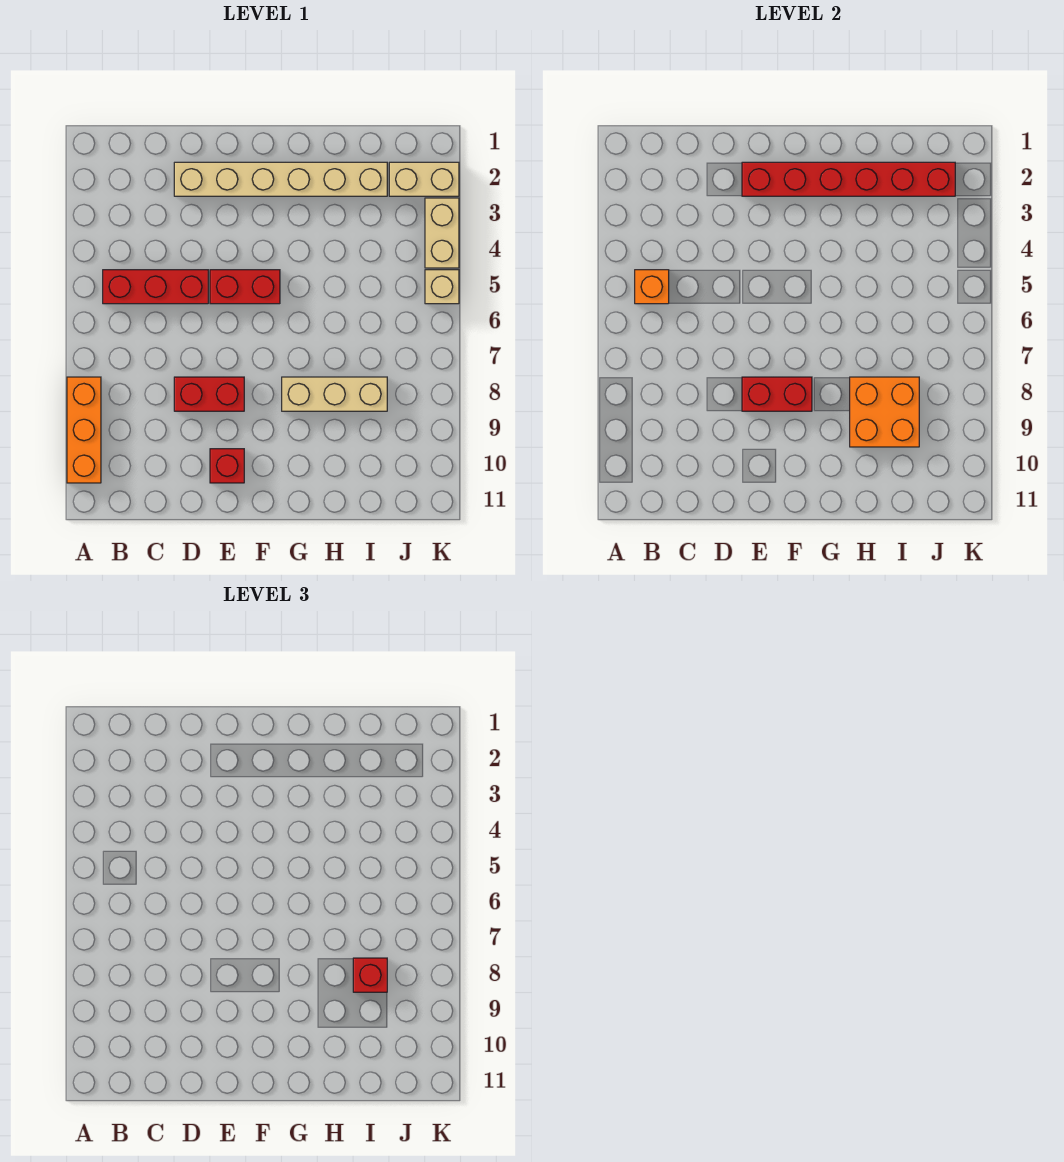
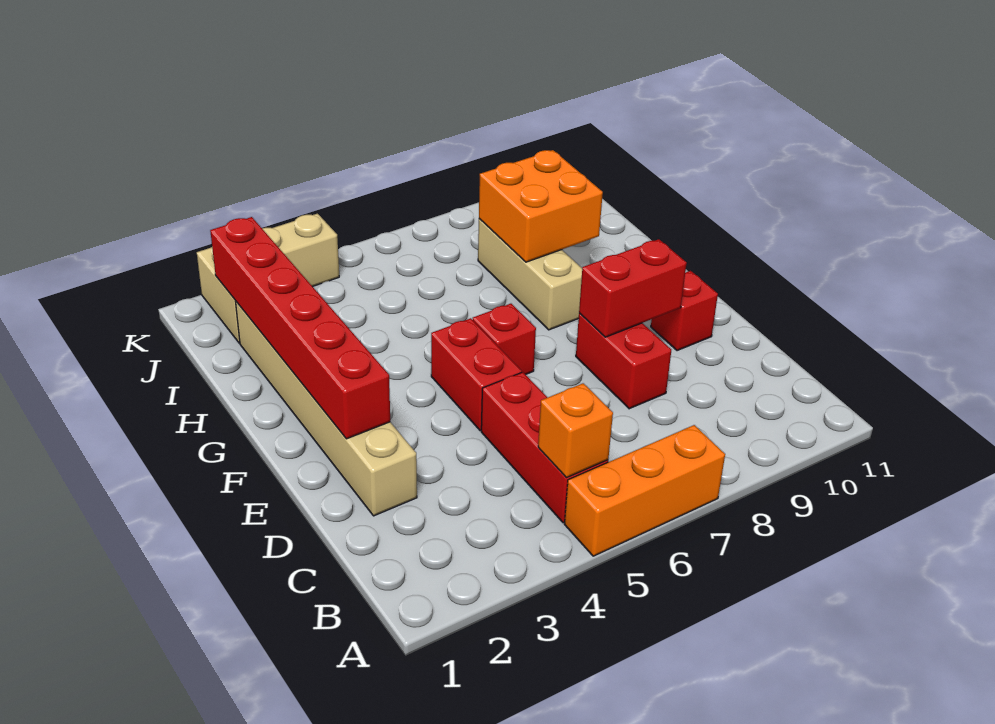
orange 1x3 brick [67,377,101,483] -> orange 1x3 brick moved to [564,425,725,556]
red 1x2 brick [742,377,812,411] -> red 1x2 brick turned to [579,239,687,337]
red 1x1 brick [353,958,387,992] -> red 1x1 brick moved to [473,304,536,375]
tan 1x1 brick [425,270,459,304] -> none

